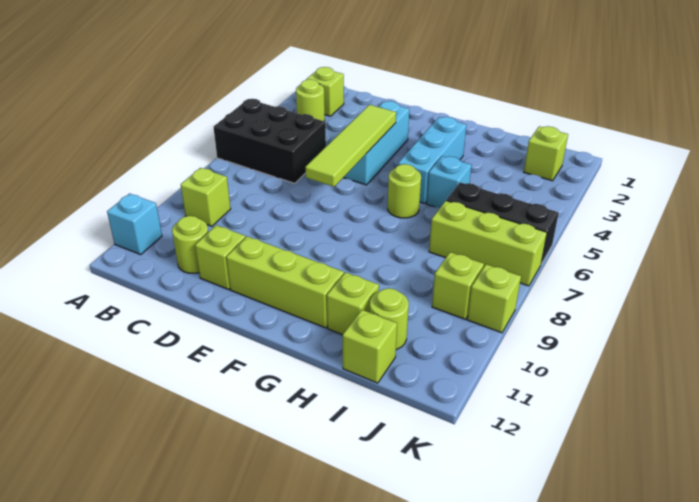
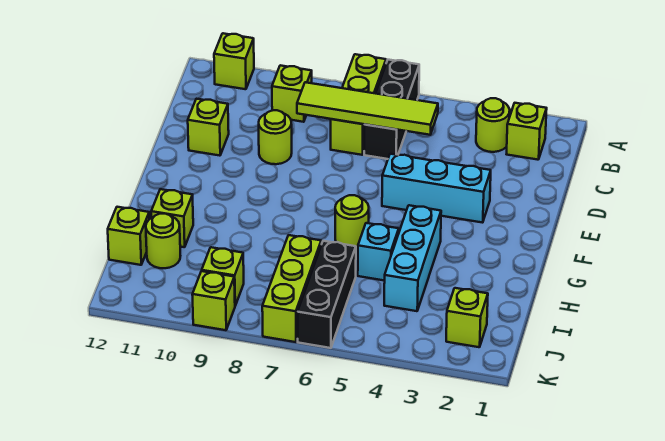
black 2x3 brick [214,99,326,183] -> black 1x3 brick [364,60,419,159]
cyan 1x1 brick [107,193,162,255] -> lime 1x1 brick [214,33,254,89]
lime 1x1 round brick [172,216,208,273] -> lime 1x1 round brick moved to [259,110,292,164]
lime 1x4 tile [305,105,396,187] -> lime 1x4 tile moved to [297,82,438,135]
lime 1x3 brick [226,236,344,328] -> lime 1x3 brick moved to [331,54,386,155]
cyan 1x3 brick [398,117,466,204] -> cyan 1x3 brick turned to [384,205,441,311]

